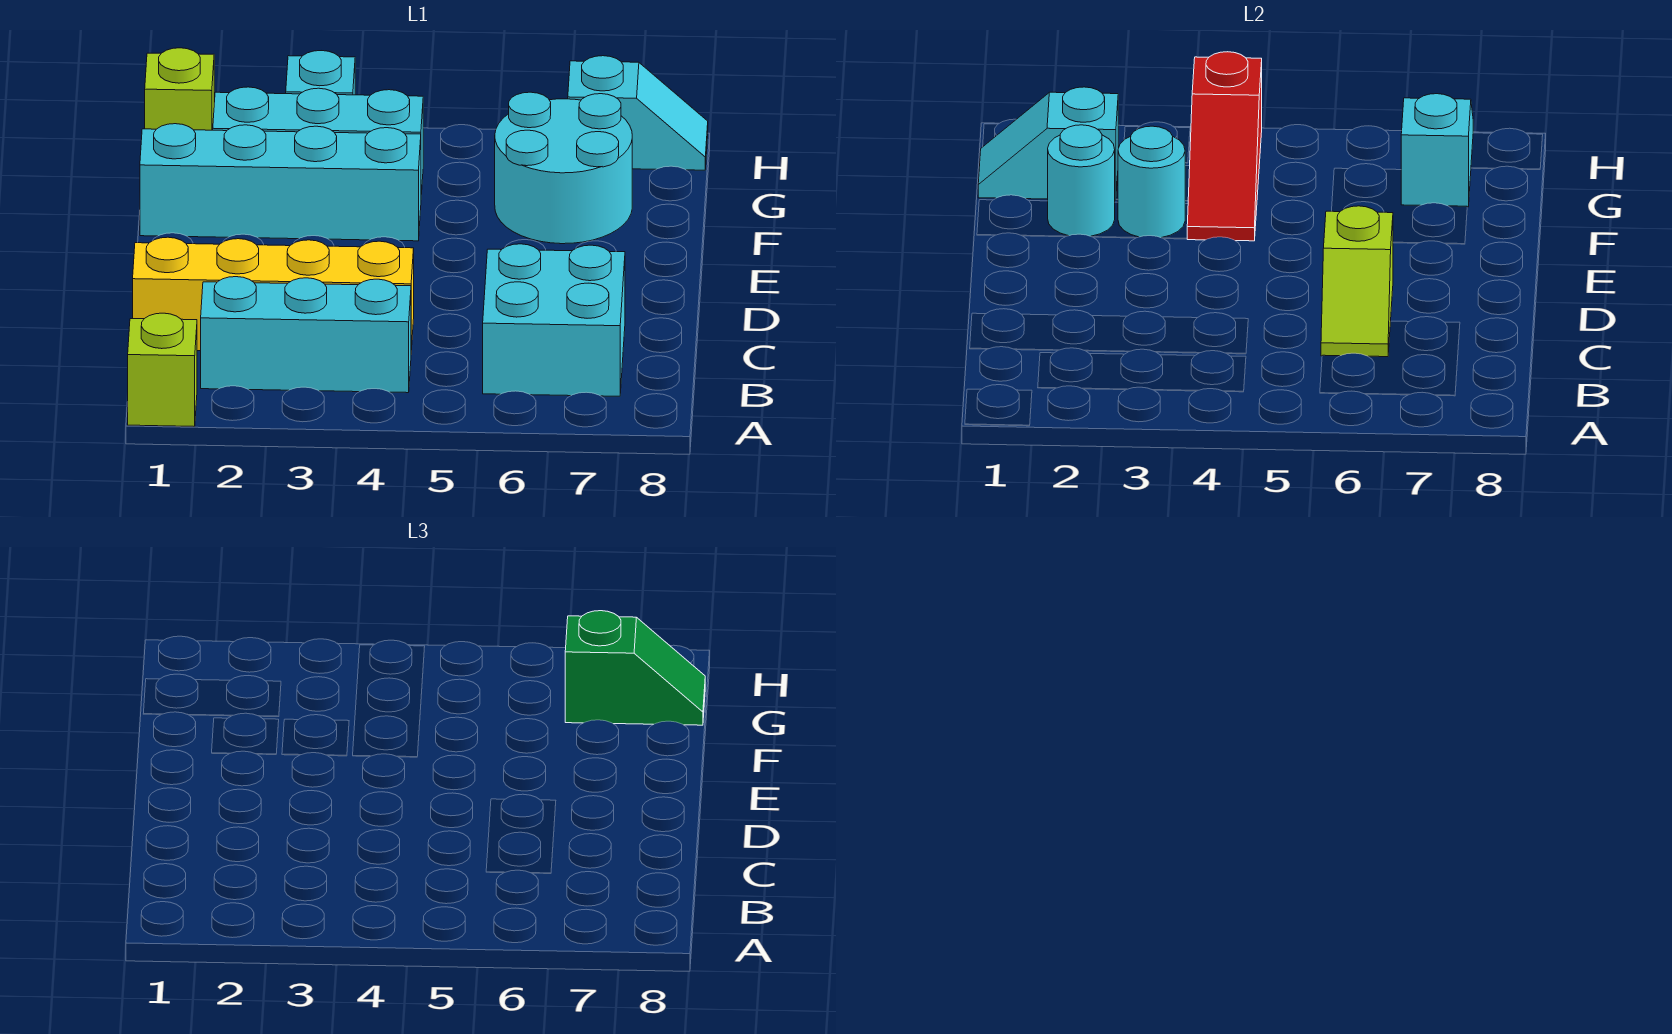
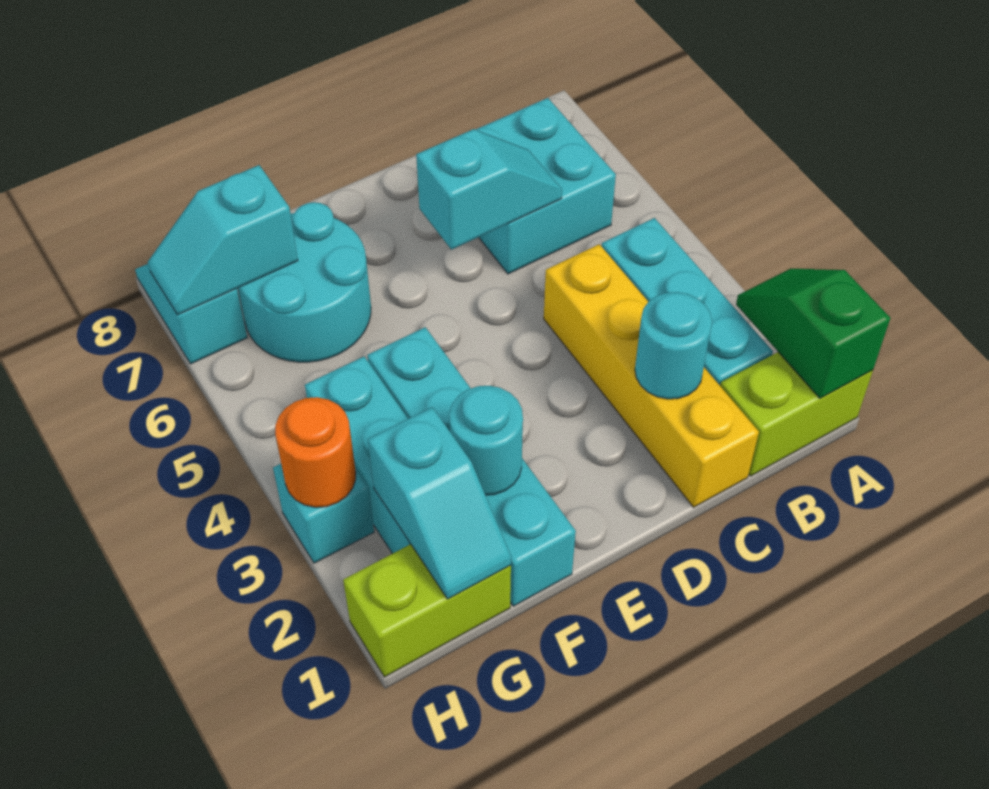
lime 1x1 brick [128,313,197,427] -> lime 1x2 brick [720,352,873,476]
lime 1x2 slope [1321,206,1393,357] -> cyan 1x2 slope [416,129,562,250]
cyan 1x1 round brick [1118,126,1185,238] -> cyan 1x1 round brick moved to [635,292,712,399]
red 1x3 slope [1187,52,1262,241] -> none
green 1x2 slope [565,611,705,725] -> green 1x2 slope moved to [736,268,890,398]
lime 1x1 brick [145,48,214,130] -> lime 1x2 brick [343,544,511,677]
none -> orange 1x1 round brick [275,397,356,507]

